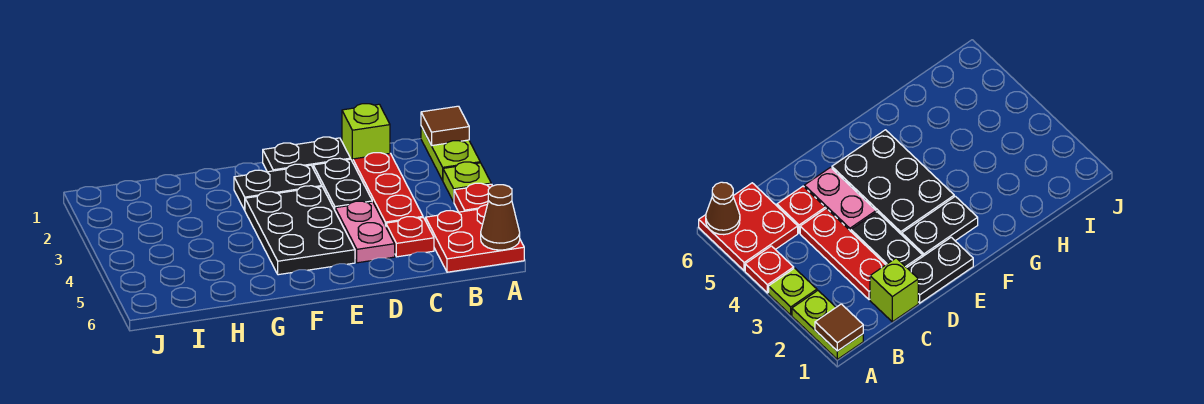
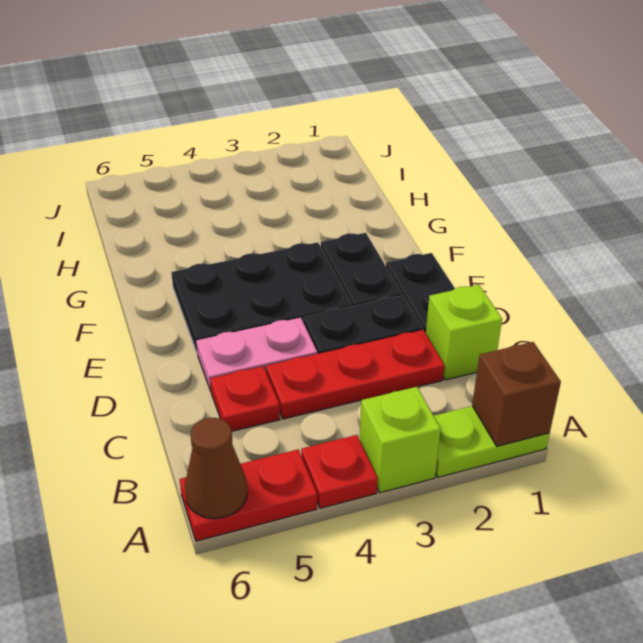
brown 1x1 tile [421,106,469,145] -> brown 1x1 brick [472,342,561,446]
lime 1x1 plate [443,162,491,202] -> lime 1x1 brick [360,387,441,493]
red 2x2 plate [426,205,524,272] -> red 1x2 plate [180,450,317,541]

